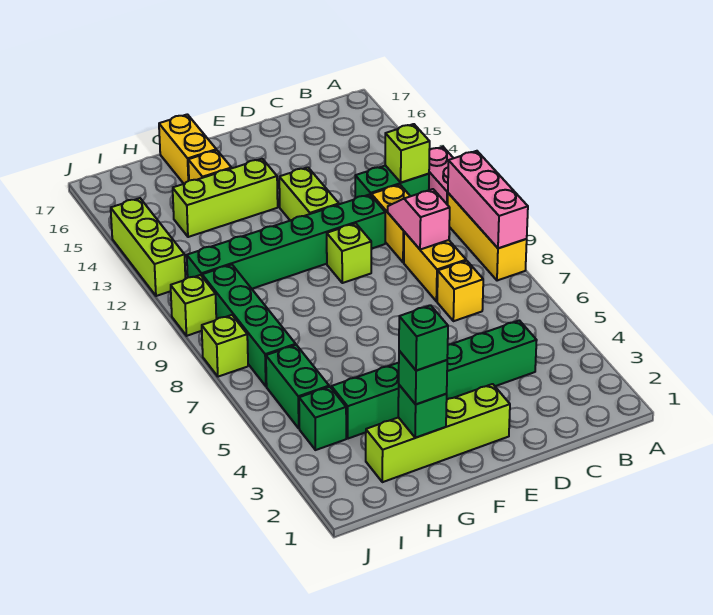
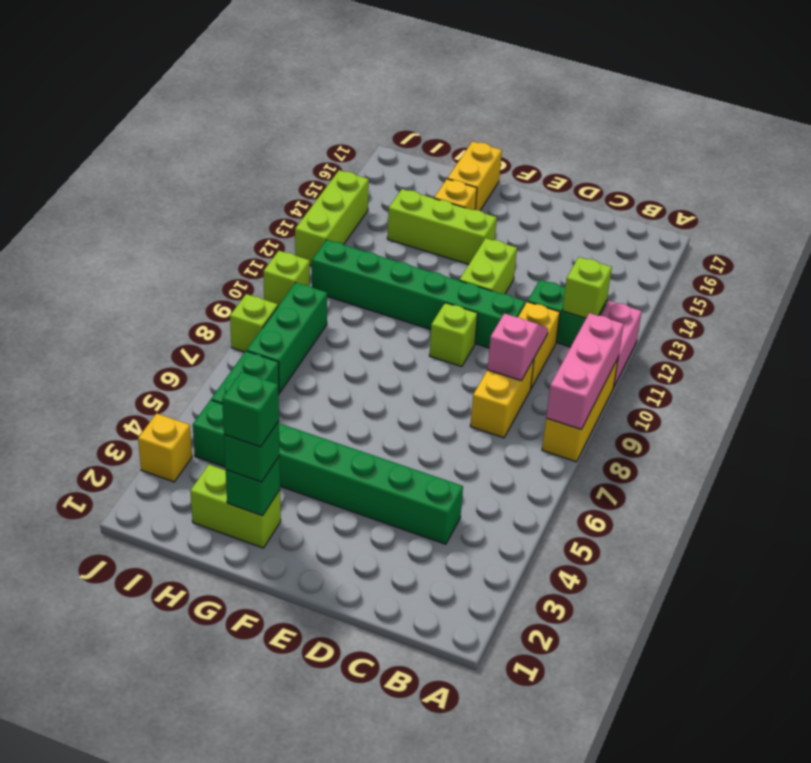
yellow 1x1 brick [437,261,483,321] -> yellow 1x1 brick moved to [138,413,192,482]
lime 1x4 brick [366,384,510,482] -> lime 1x2 brick [190,465,281,548]
green 1x4 brick [202,265,296,386] -> green 1x3 brick [247,283,327,393]

